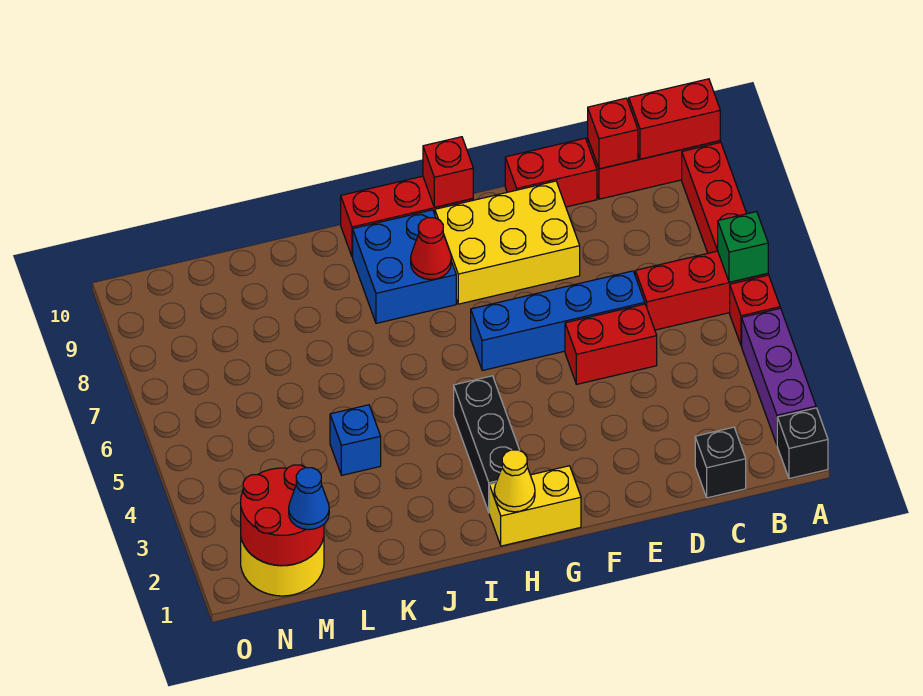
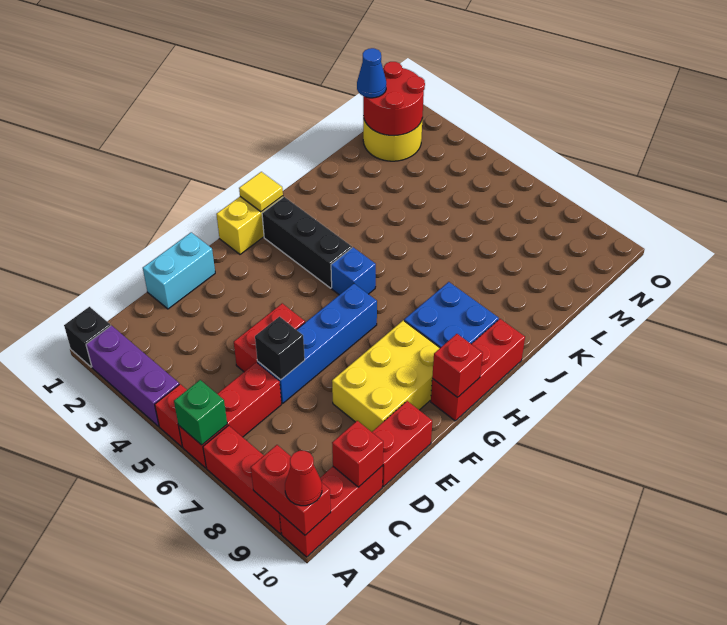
red 1x2 brick [629,79,720,159] -> red 1x2 brick turned to [251,445,331,535]
black 1x1 brick [695,427,746,498] -> black 1x1 brick moved to [255,317,305,380]
none -> cyan 1x2 brick [143,232,215,309]
yellow 1x1 cone [494,450,535,512] -> yellow 1x1 tile [239,172,283,212]
red 1x1 cone [411,218,451,280] -> red 1x1 cone moved to [285,451,322,506]
blue 1x1 brick [330,405,381,475] -> blue 1x1 brick moved to [331,247,376,295]

